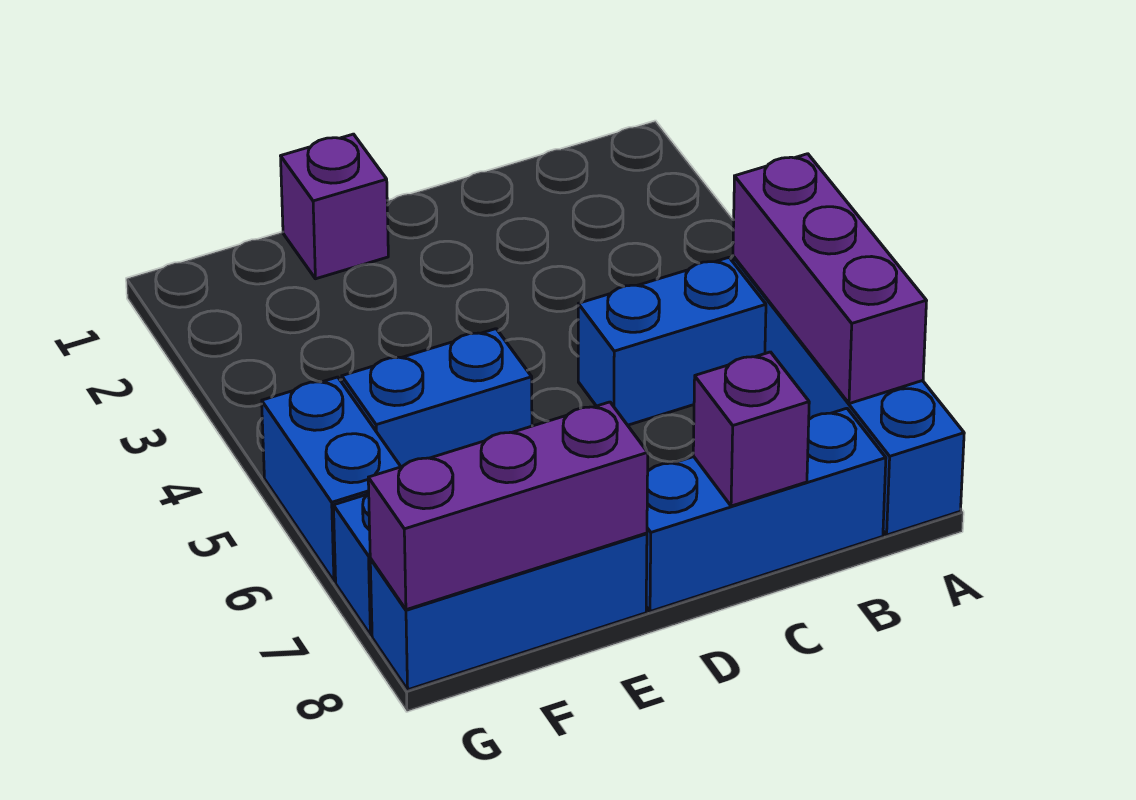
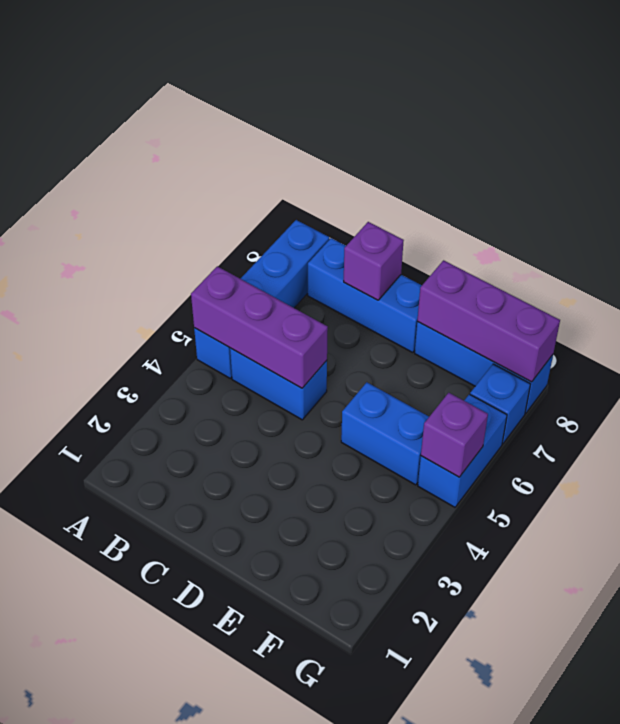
purple 1x3 brick [733,154,927,404] -> purple 1x3 brick turned to [191,266,328,388]
purple 1x1 brick [281,134,388,279] -> purple 1x1 brick moved to [421,393,488,477]

